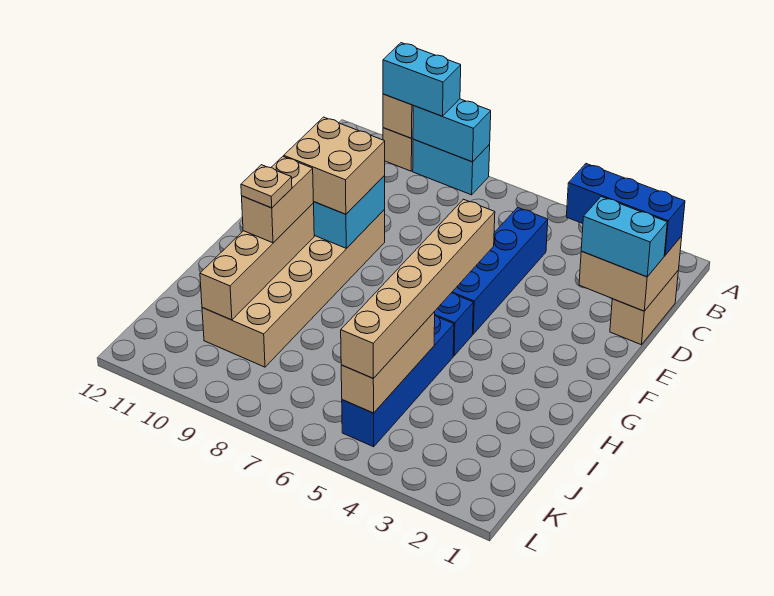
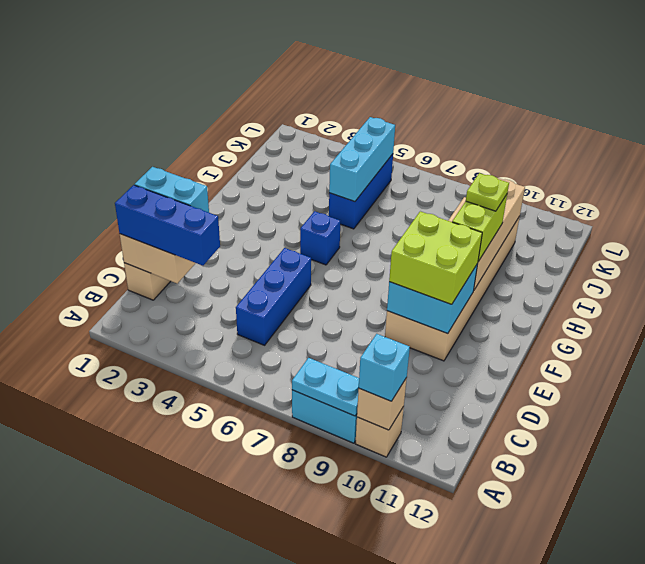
cyan 1x2 brick [413,99,491,162] -> cyan 1x2 plate [292,358,359,416]
cyan 1x2 brick [383,43,461,116] -> cyan 1x1 brick [359,334,410,401]
blue 1x4 brick [452,207,548,334] -> blue 1x3 brick [236,248,311,345]
tan 2x2 brick [284,117,385,214] -> lime 2x2 brick [389,211,482,304]
tan 1x6 brick [341,199,495,378] -> none
tan 1x2 brick [242,156,314,243] -> lime 1x2 brick [452,195,507,261]
blue 1x4 brick [342,316,454,447] -> blue 1x3 brick [329,154,393,229]
tan 1x1 plate [241,165,292,208] -> lime 1x1 plate [466,173,509,211]
tan 1x3 brick [341,312,435,413] -> cyan 1x3 brick [329,117,395,202]

